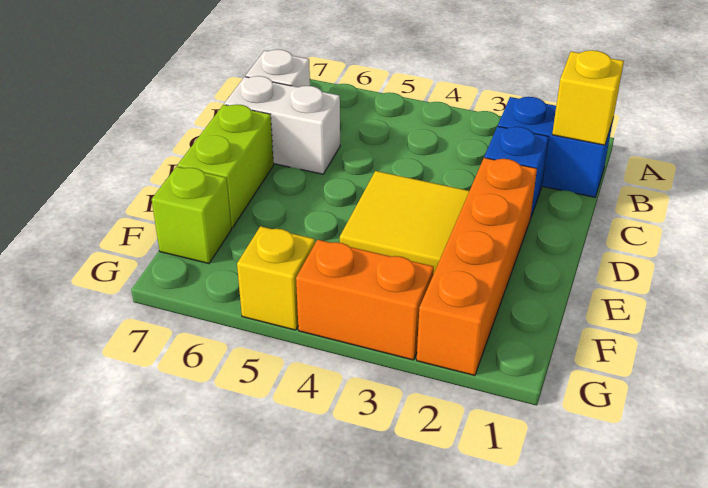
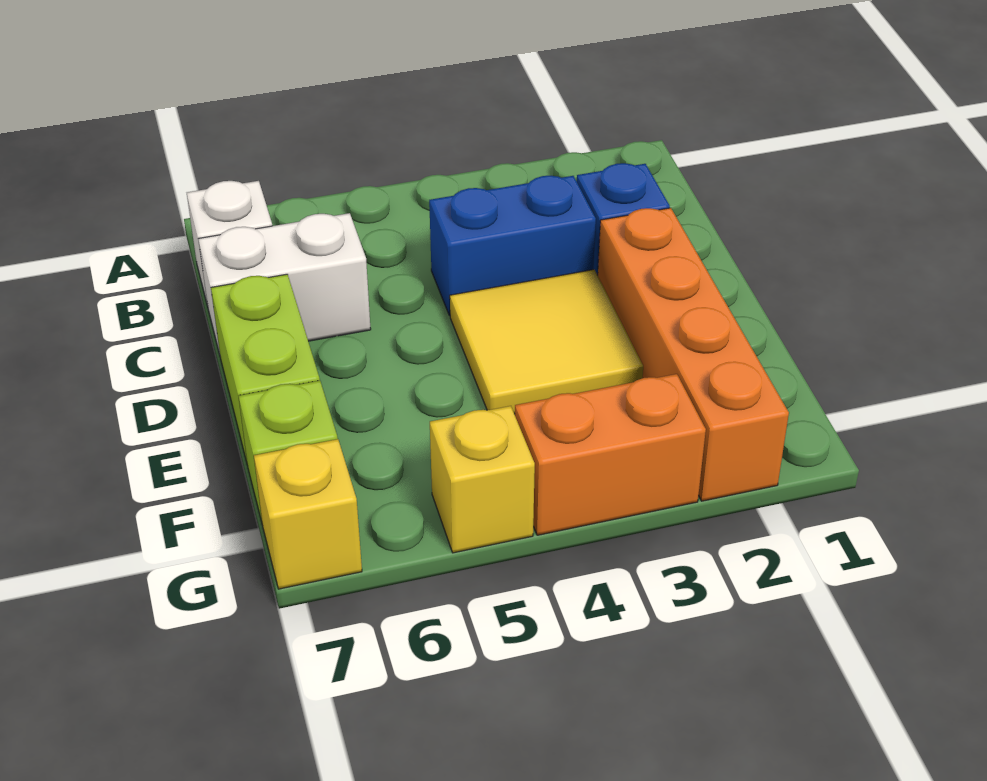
blue 1x2 brick [498,97,613,197] -> blue 1x2 brick moved to [429,176,596,316]
yellow 1x1 brick [552,50,624,145] -> yellow 1x1 brick moved to [254,439,362,589]

